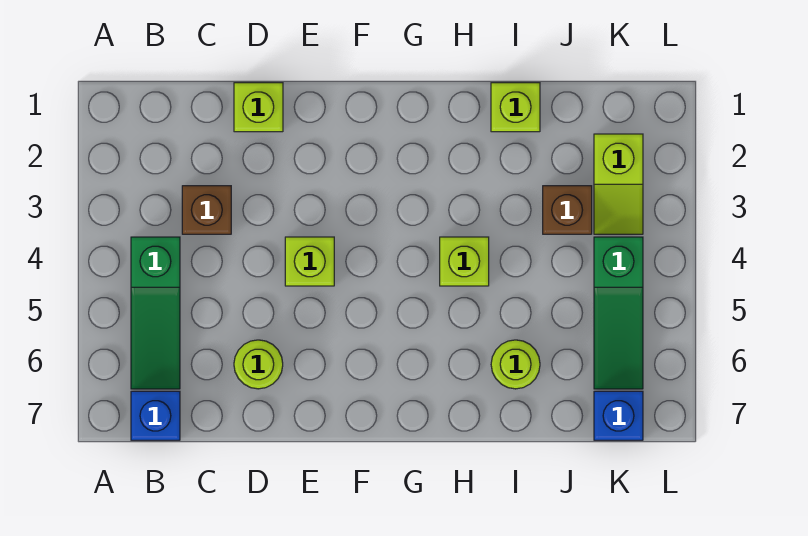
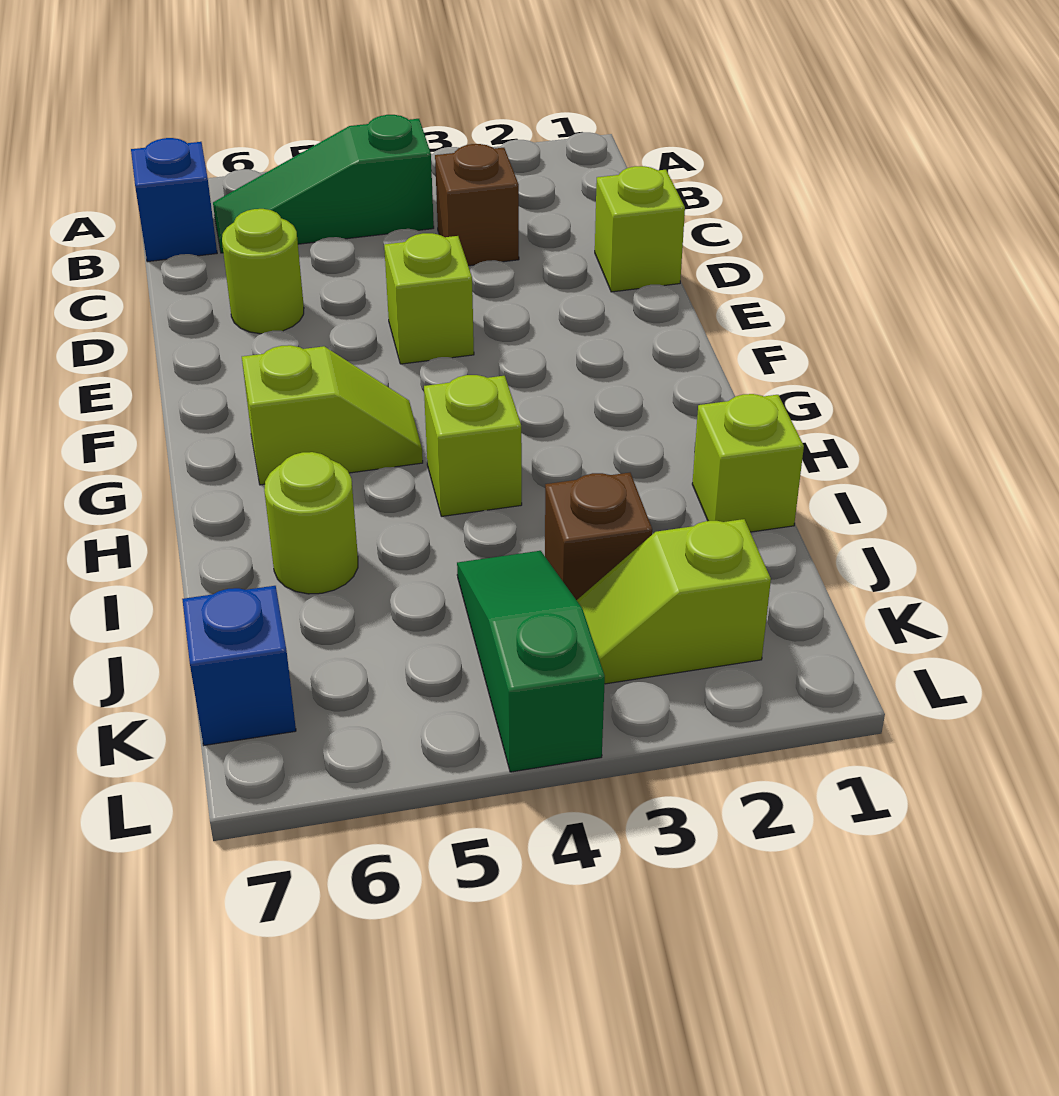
none -> lime 1x2 slope [242,345,423,485]
green 1x3 slope [594,237,643,389] -> green 1x3 slope turned to [457,551,605,772]

